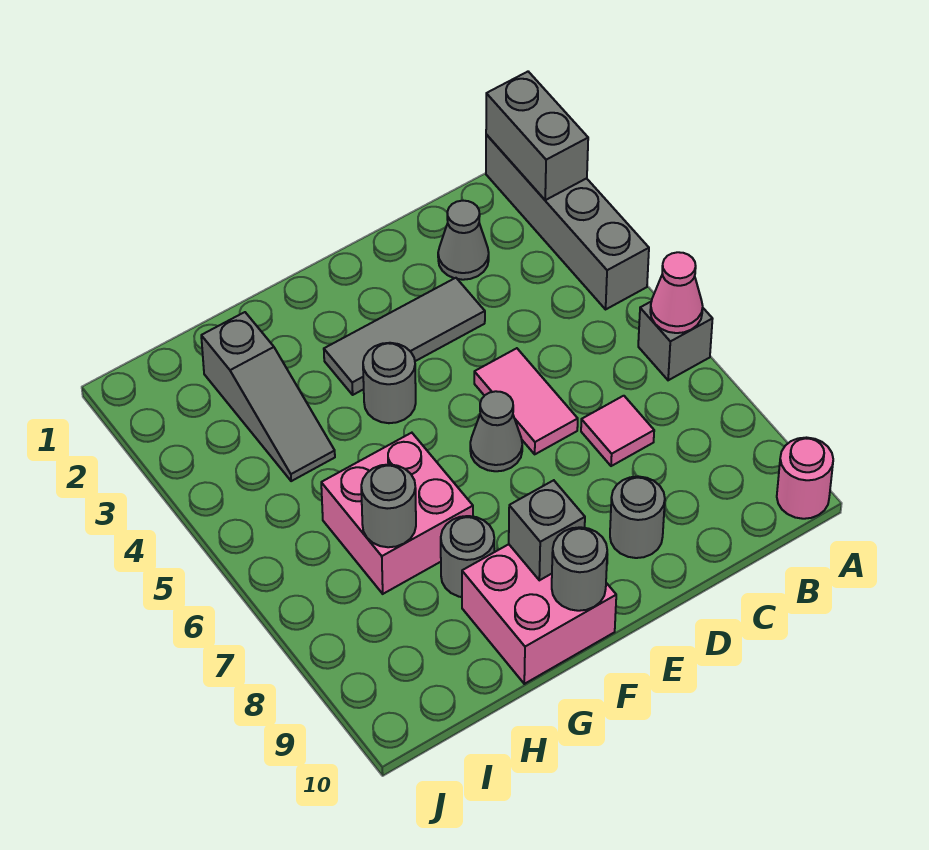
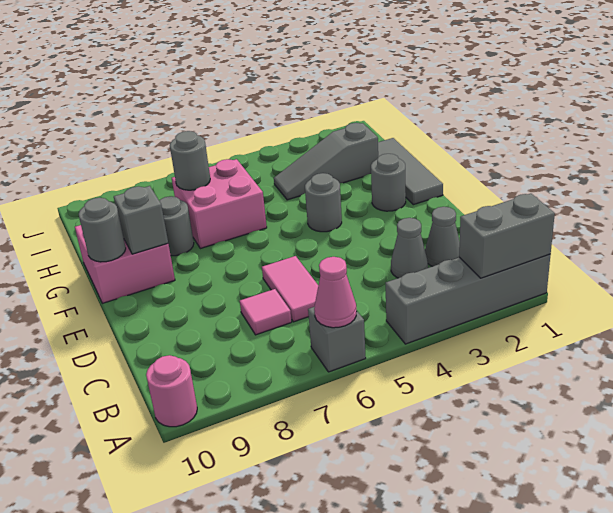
grey 1x3 tile [324,278,485,395] -> grey 1x3 tile moved to [378,138,443,205]
pink 1x2 tile [474,348,578,454] -> pink 1x2 tile turned to [262,256,318,322]
grey 1x1 round brick [610,476,665,558] -> grey 1x1 round brick moved to [371,154,406,211]
grey 1x1 cone [470,391,522,471] -> grey 1x1 cone moved to [391,218,428,278]

